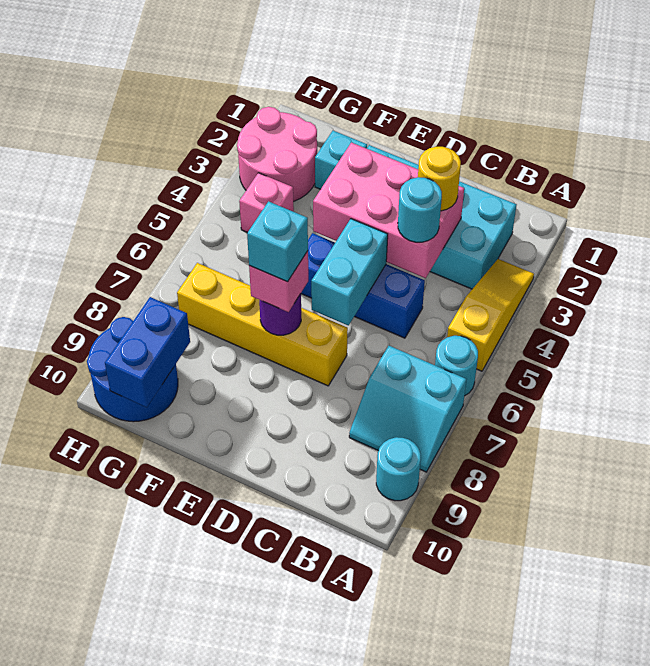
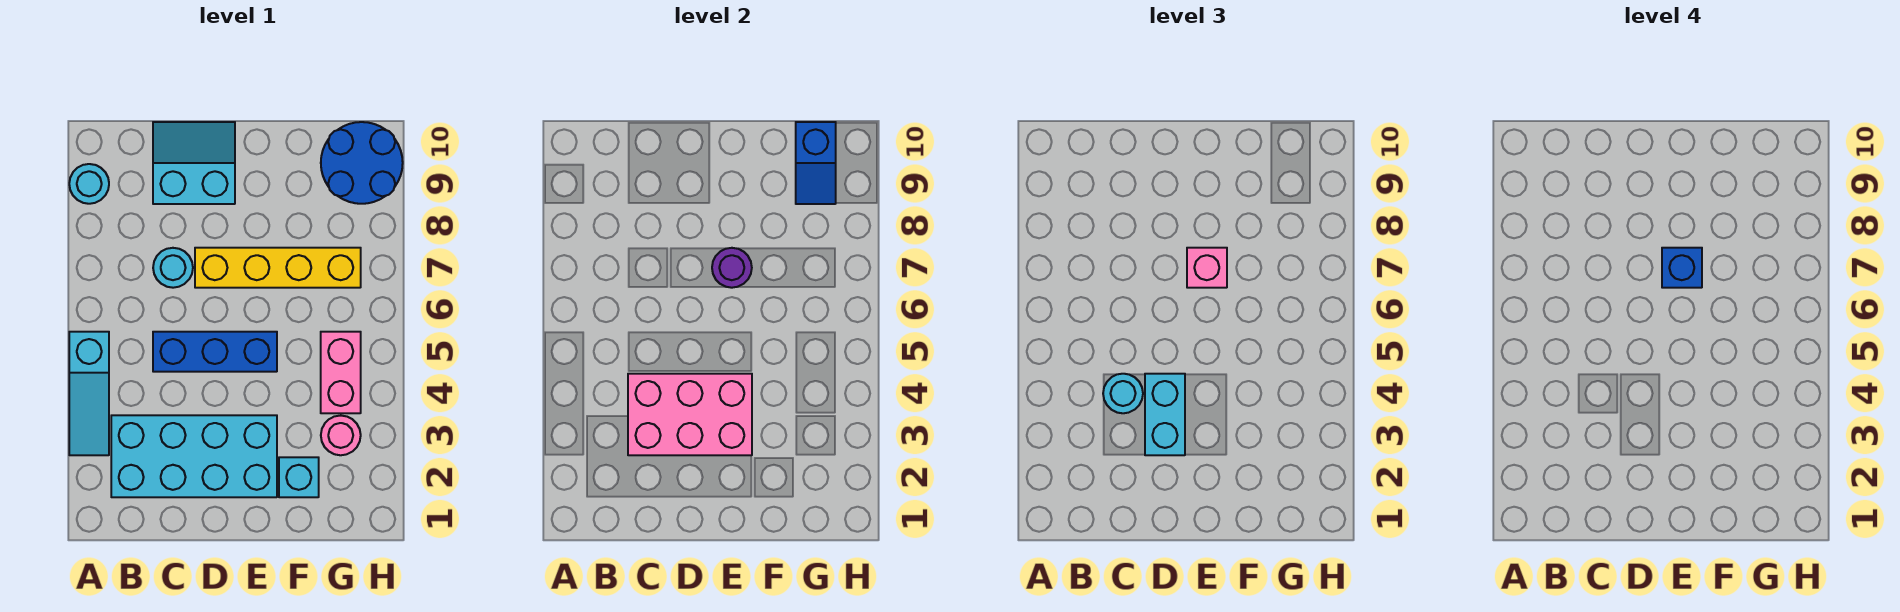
yellow 1x3 slope [447,259,534,371] -> cyan 1x3 slope [69,332,109,455]
cyan 1x1 round brick [435,336,478,396] -> cyan 1x1 round brick moved to [153,248,193,288]
cyan 2x2 slope [349,346,466,472] -> cyan 2x2 slope moved to [153,122,235,204]
yellow 1x1 round brick [418,147,461,211] -> none
cyan 1x2 brick [311,219,388,326] -> cyan 1x2 brick moved to [1145,374,1185,455]
cyan 1x1 brick [247,201,308,282] -> blue 1x1 brick [1662,248,1702,288]
pink 2x2 round brick [237,107,317,201] -> pink 1x1 round brick [321,416,361,455]
pink 1x1 brick [239,173,294,232] -> pink 1x2 brick [321,332,361,413]
blue 1x2 brick [105,297,190,407] -> blue 1x2 slope [796,122,836,204]

